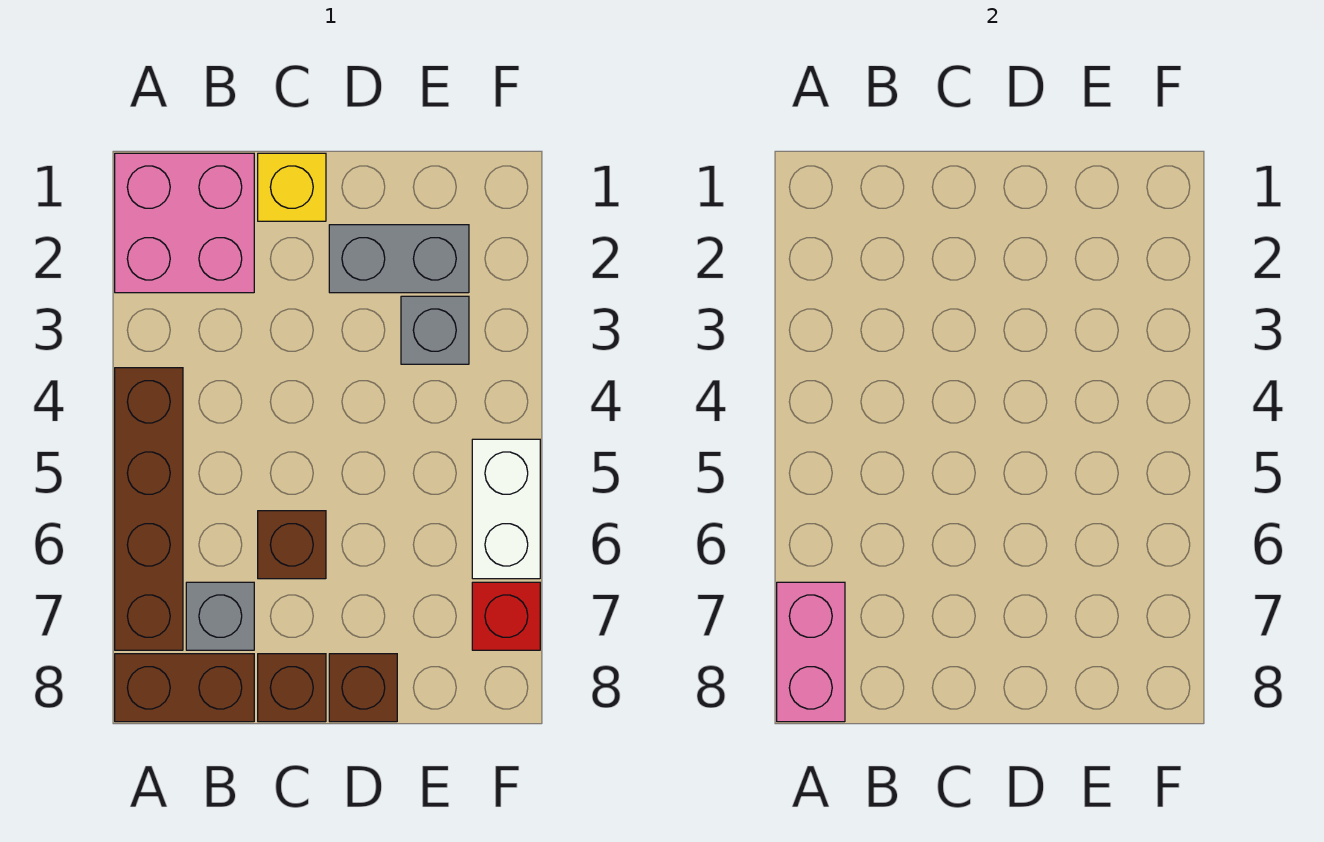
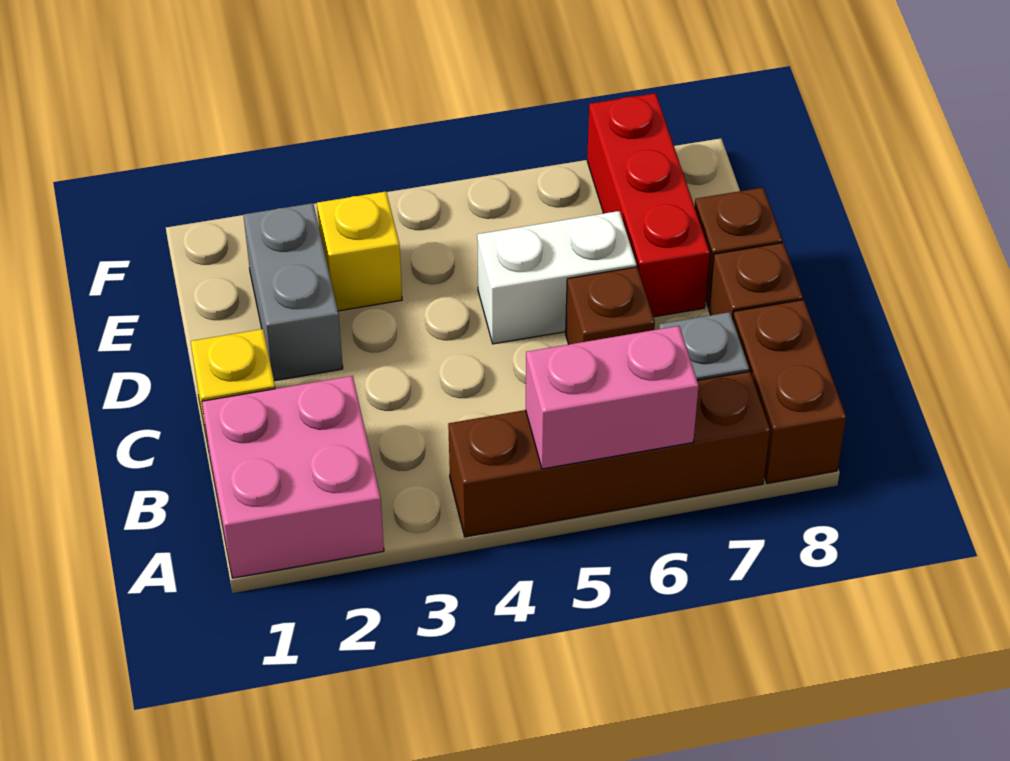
pink 1x2 brick [777,582,845,722] -> pink 1x2 brick moved to [526,326,699,469]
grey 1x1 brick [401,296,469,364] -> yellow 1x1 brick [317,192,402,311]
white 1x2 brick [472,439,540,579] -> white 1x2 brick moved to [477,211,637,344]
red 1x1 brick [472,582,540,650] -> red 1x3 brick [587,93,710,317]

